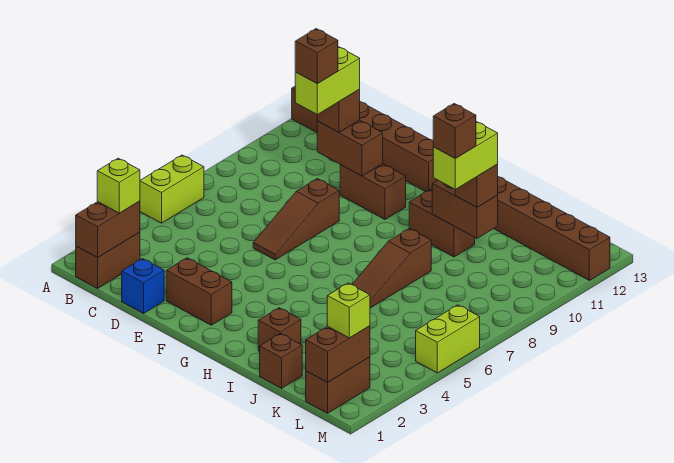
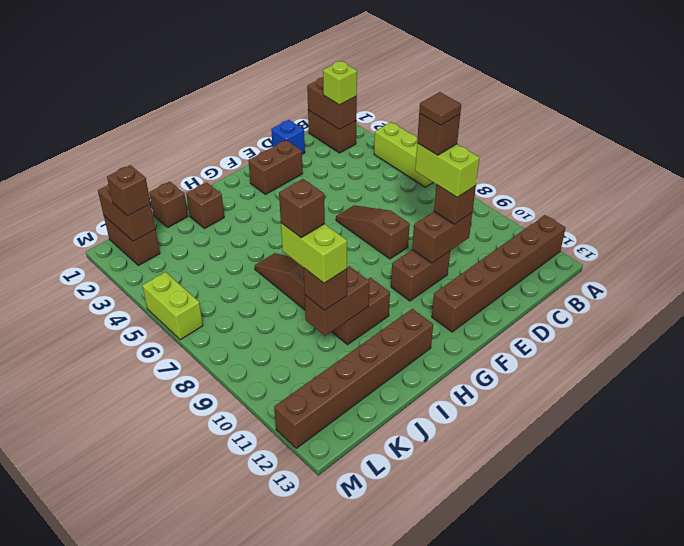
lime 1x2 brick [140,155,204,223] -> lime 1x3 brick [374,122,433,187]
none -> brown 1x1 tile [419,92,461,126]
lime 1x1 brick [327,283,370,338] -> brown 1x1 brick [107,165,151,216]

